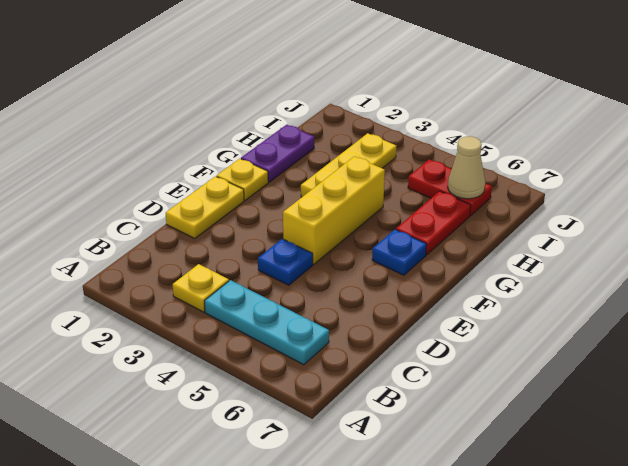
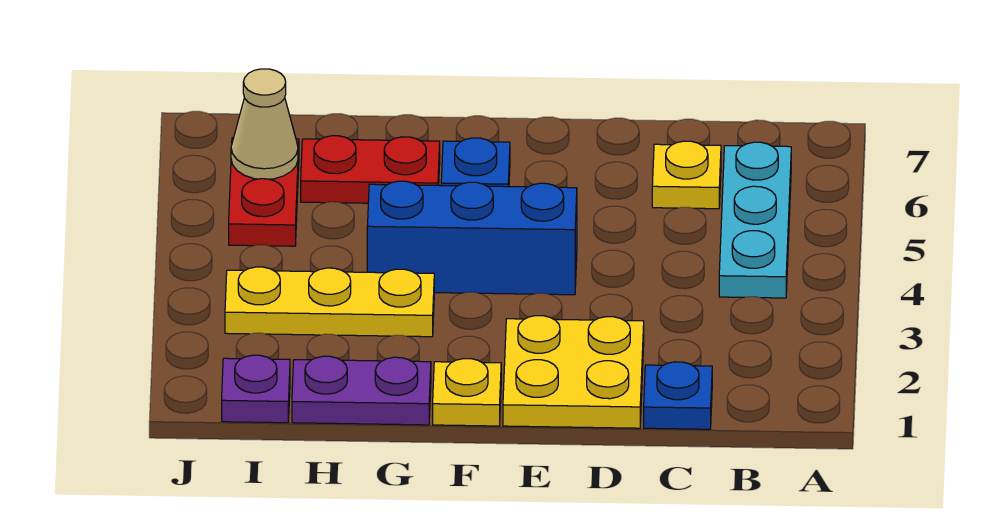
yellow 1x1 plate [173,264,229,312] -> yellow 1x1 plate moved to [652,141,721,209]
yellow 1x2 plate [166,176,244,238] -> yellow 2x2 plate [503,316,644,428]
blue 1x1 plate [258,239,313,285] -> blue 1x1 plate moved to [644,362,712,429]
yellow 1x3 brick [283,156,385,264] -> blue 1x3 brick [367,181,577,295]
none -> purple 1x1 plate [222,355,290,423]

